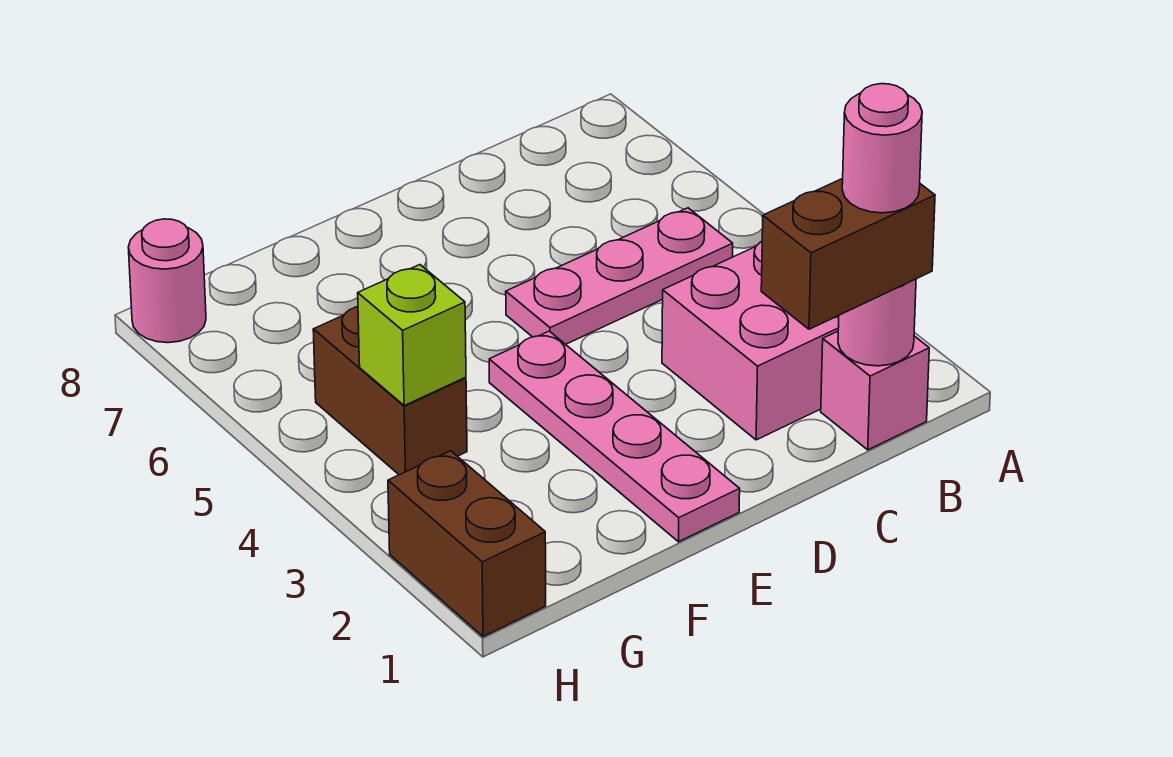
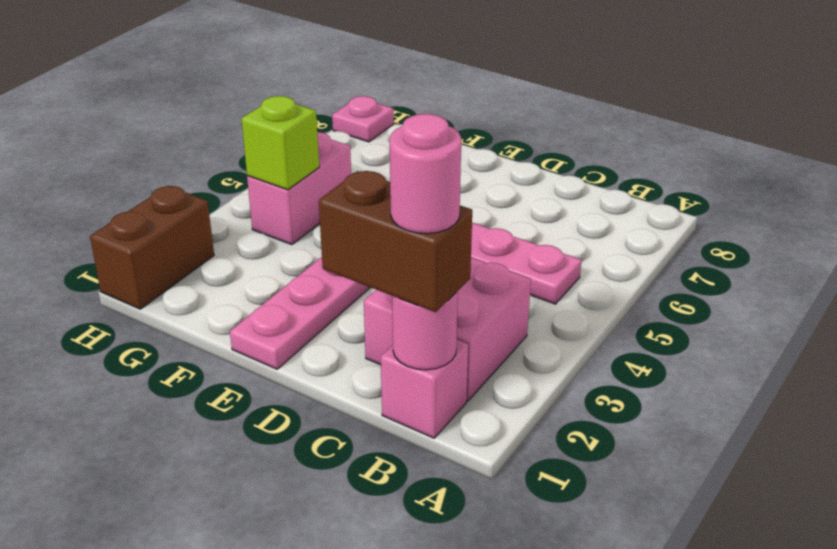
brown 1x2 brick [313,307,467,475] -> pink 1x2 brick [247,132,351,245]
pink 1x1 round brick [128,219,206,343] -> pink 1x1 plate [332,96,394,142]

